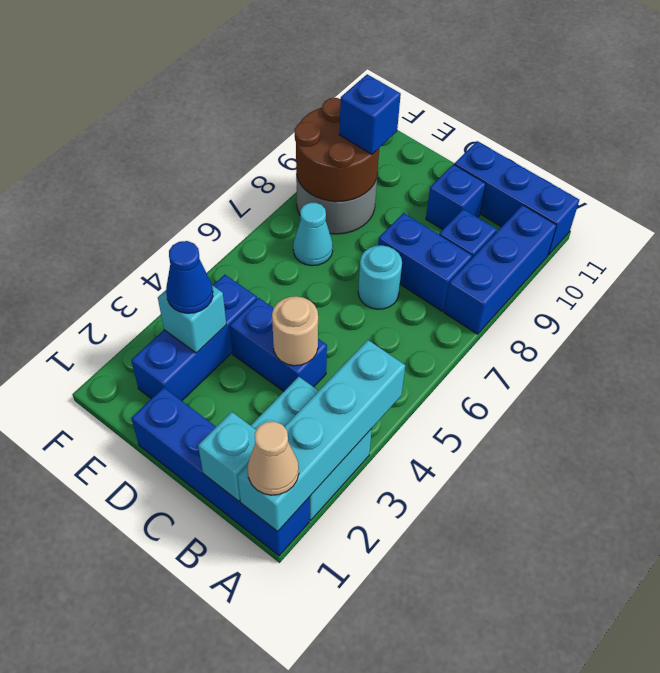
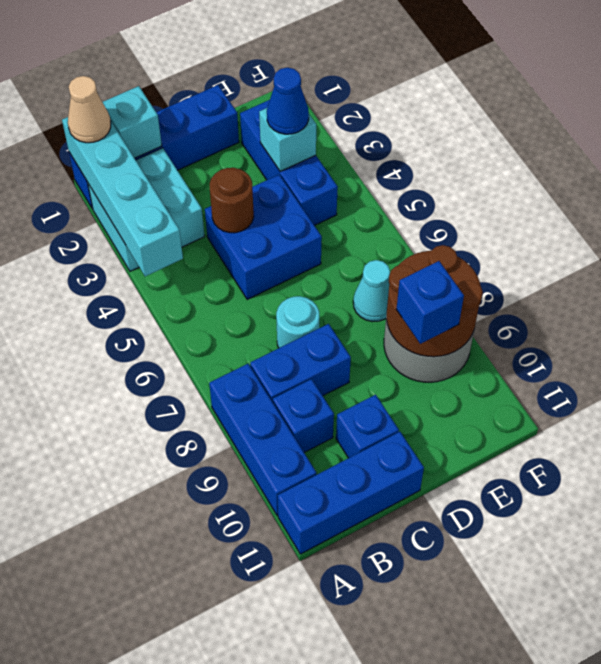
blue 1x2 brick [230,298,327,391] -> blue 2x2 brick [205,175,322,300]
tan 1x1 round brick [272,296,318,366] -> brown 1x1 round brick [210,168,254,233]

